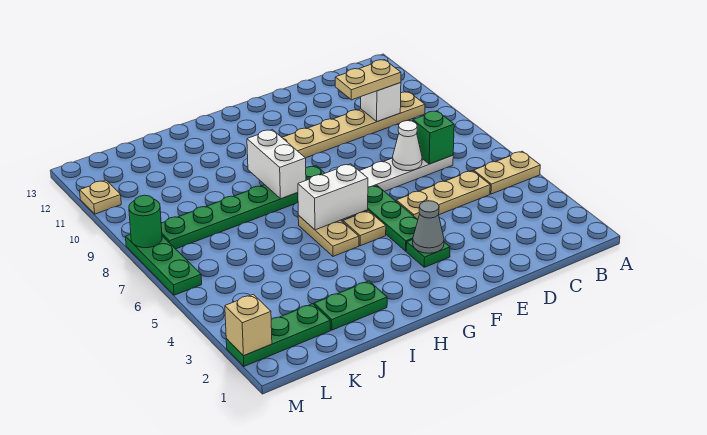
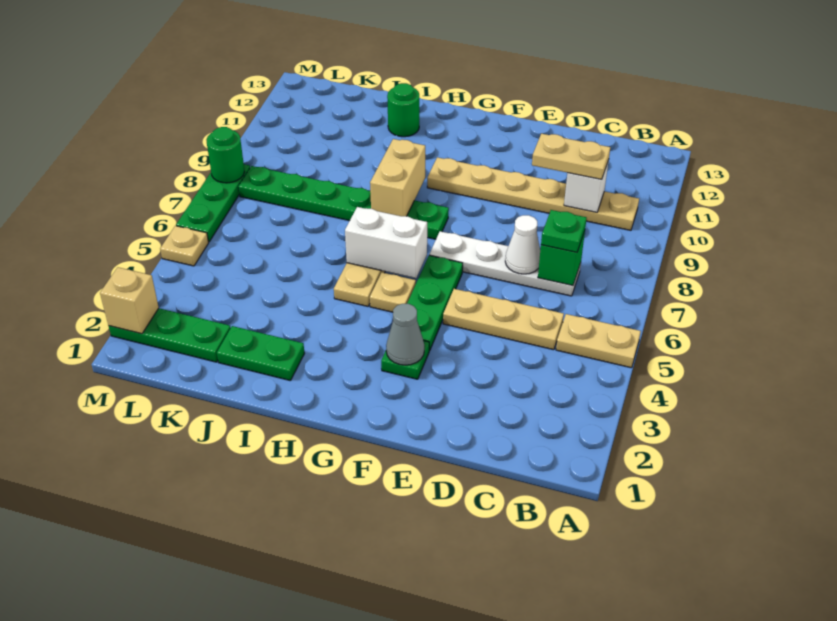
none -> green 1x1 plate [541,210,587,252]
white 1x2 brick [247,130,306,199] -> tan 1x2 brick [370,139,425,216]
none -> green 1x1 round brick [387,83,419,137]
tan 1x1 plate [80,180,121,214] -> tan 1x1 plate moved to [160,226,209,266]

